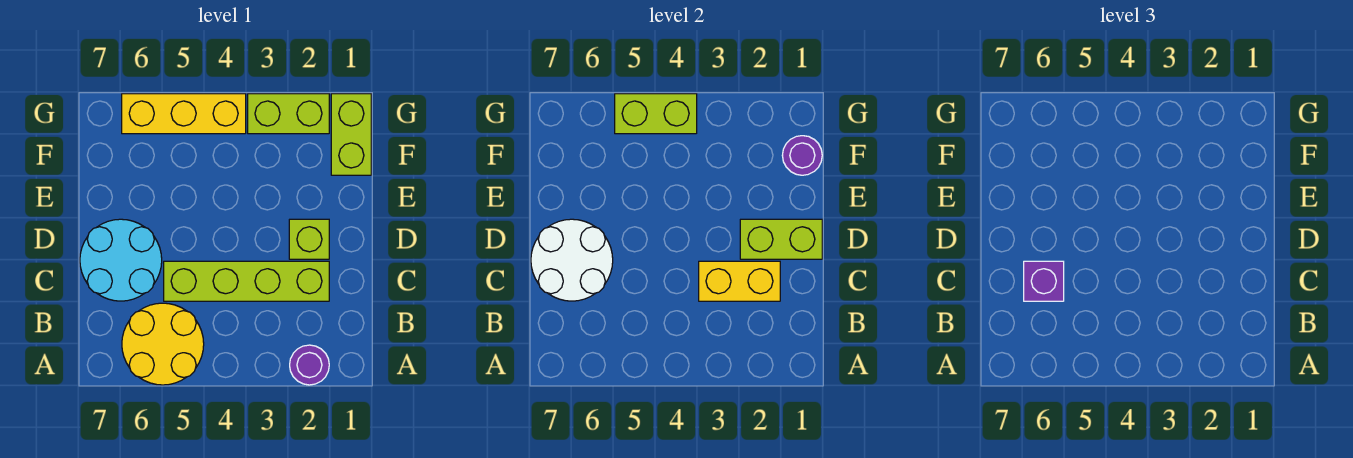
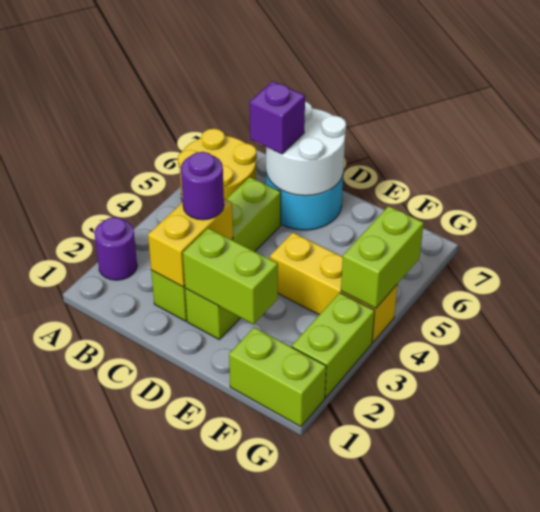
lime 1x2 brick [740,219,822,259] -> lime 1x2 brick turned to [183,228,278,324]
purple 1x1 round brick [782,136,822,175] -> purple 1x1 round brick moved to [181,152,224,220]
yellow 1x3 brick [122,94,246,134] -> yellow 1x3 brick turned to [270,233,398,342]

